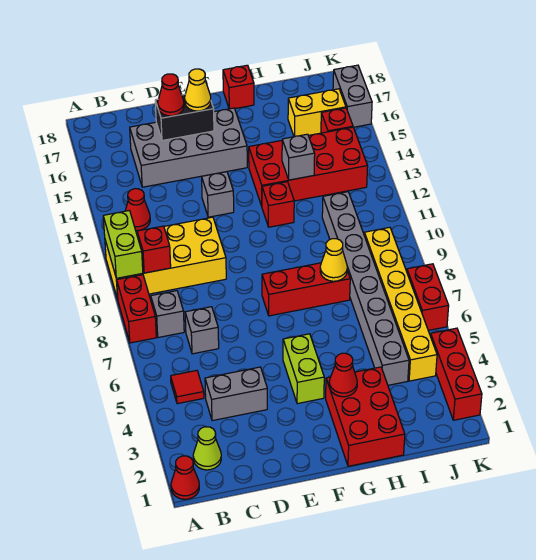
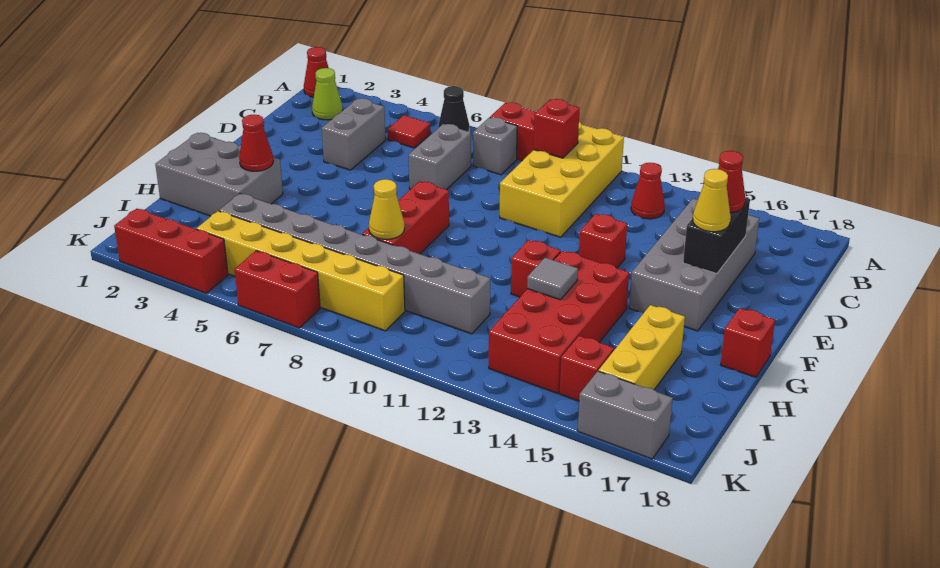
none -> black 1x1 cone [438,86,469,132]
lime 1x2 brick [103,211,143,278] -> none
grey 1x1 brick [185,307,219,354] -> grey 1x2 brick [409,124,471,190]
grey 1x1 brick [202,172,234,217] -> red 1x1 brick [579,214,627,268]
lime 1x2 brick [283,334,324,404] -> none
red 2x3 brick [326,367,405,466] -> grey 2x3 brick [155,133,283,216]
grey 1x1 brick [282,134,315,180] -> grey 1x1 tile [527,258,578,300]
yellow 1x2 brick [288,89,346,137] -> yellow 1x3 brick [598,305,685,390]

